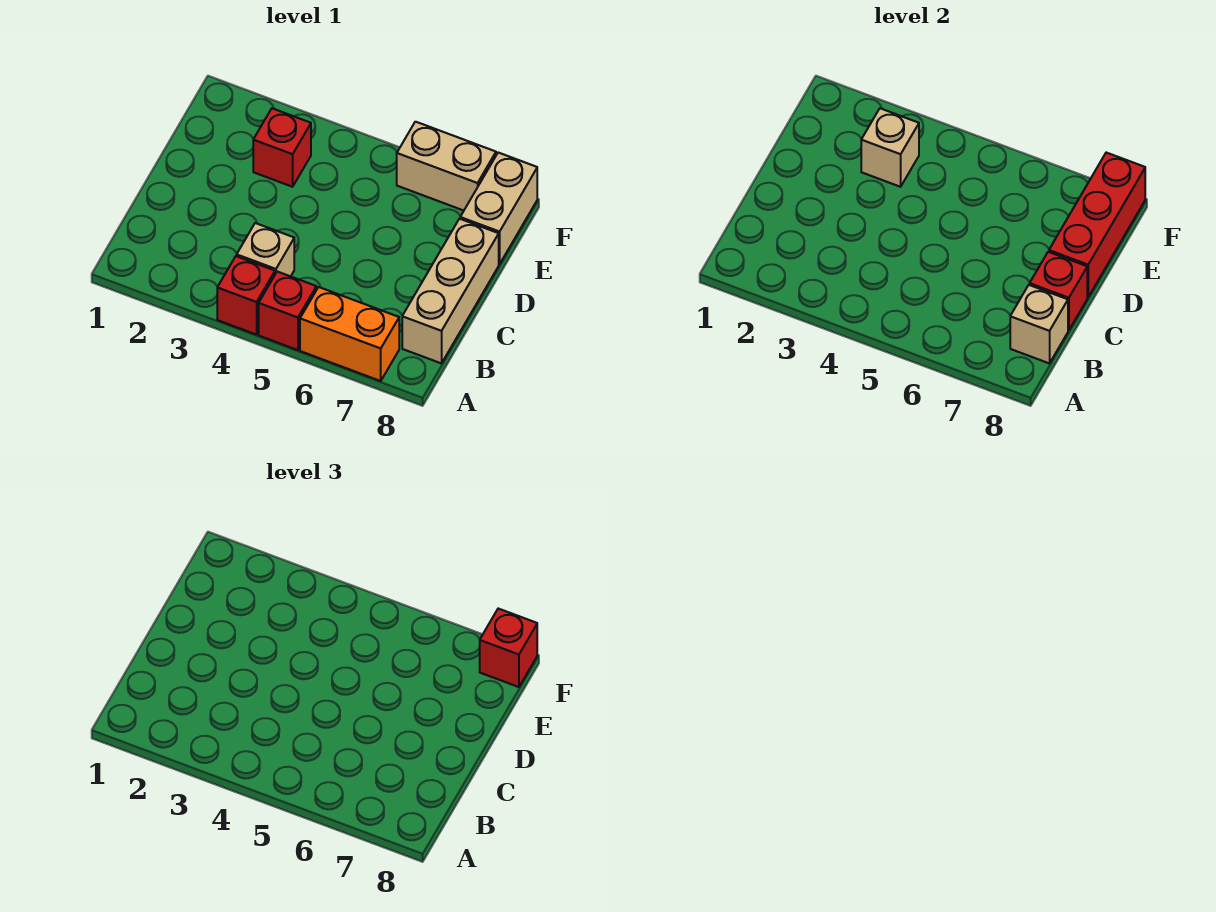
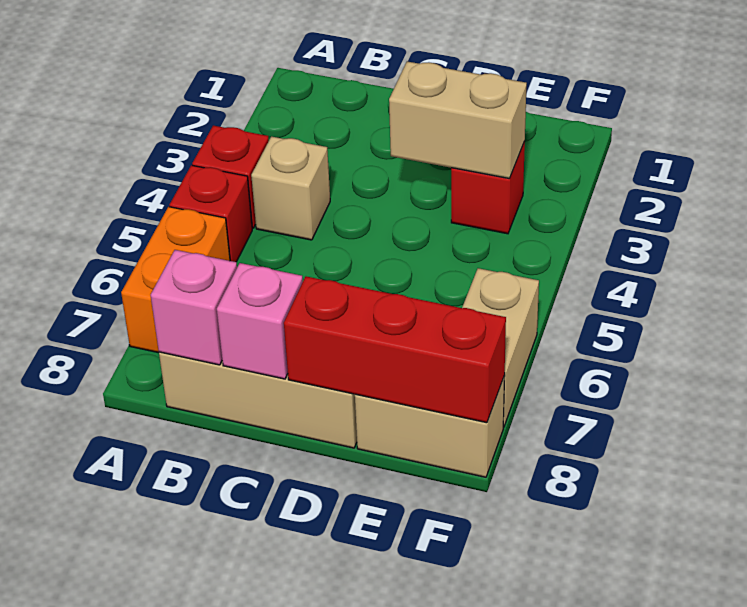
tan 1x1 brick [1010,285,1068,363] -> pink 1x1 brick [151,250,237,365]
red 1x1 brick [1030,252,1087,330] -> pink 1x1 brick [217,263,303,379]
tan 1x1 brick [861,108,919,187] -> tan 1x2 brick [389,61,527,179]
red 1x1 brick [480,609,537,687] -> none

